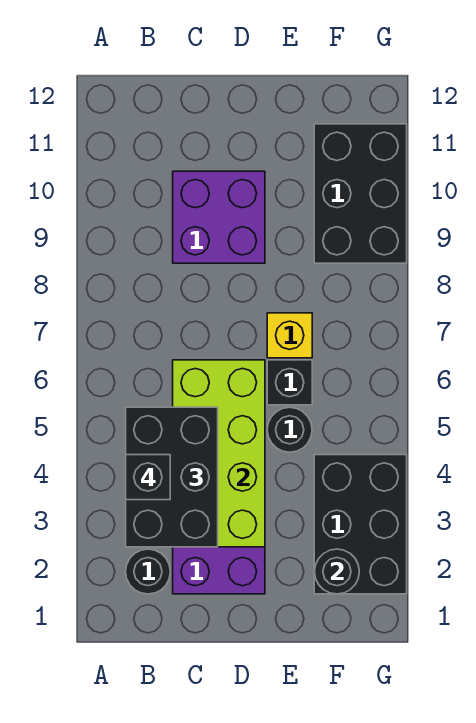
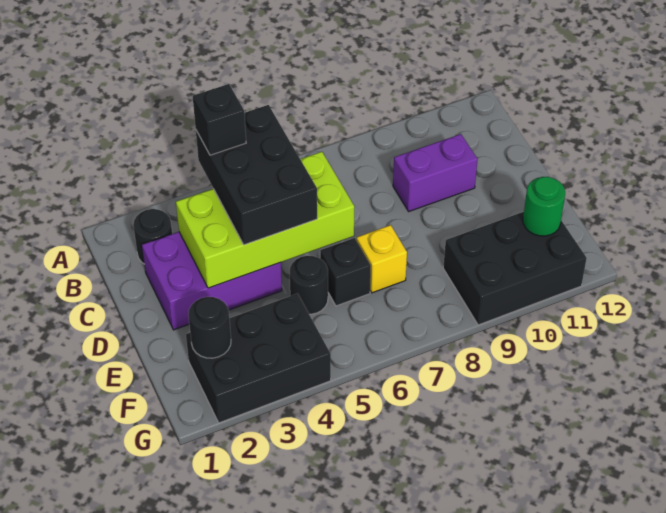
black 2x3 brick [126,407,218,547] -> black 2x3 brick turned to [196,105,317,245]
purple 2x2 brick [173,171,265,263] -> purple 1x2 brick [393,134,478,211]
none -> green 1x1 round brick [523,177,565,236]

